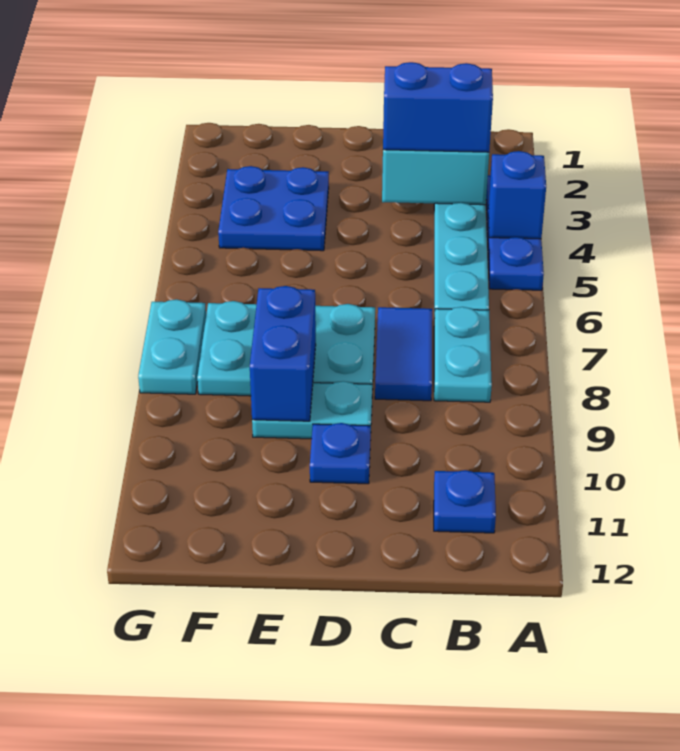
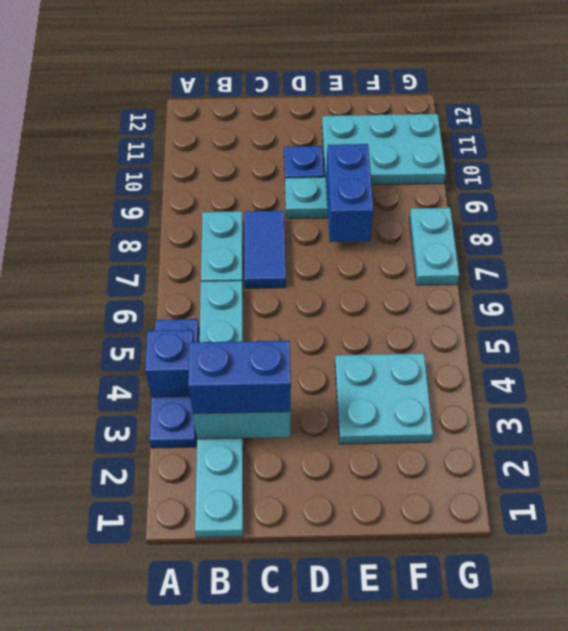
blue 1x1 plate [434,470,496,533] -> none
cyan 2x3 plate [197,301,375,396] -> cyan 2x3 plate moved to [322,114,446,185]
blue 2x2 plate [218,166,329,251] -> cyan 2x2 plate [335,354,433,444]

